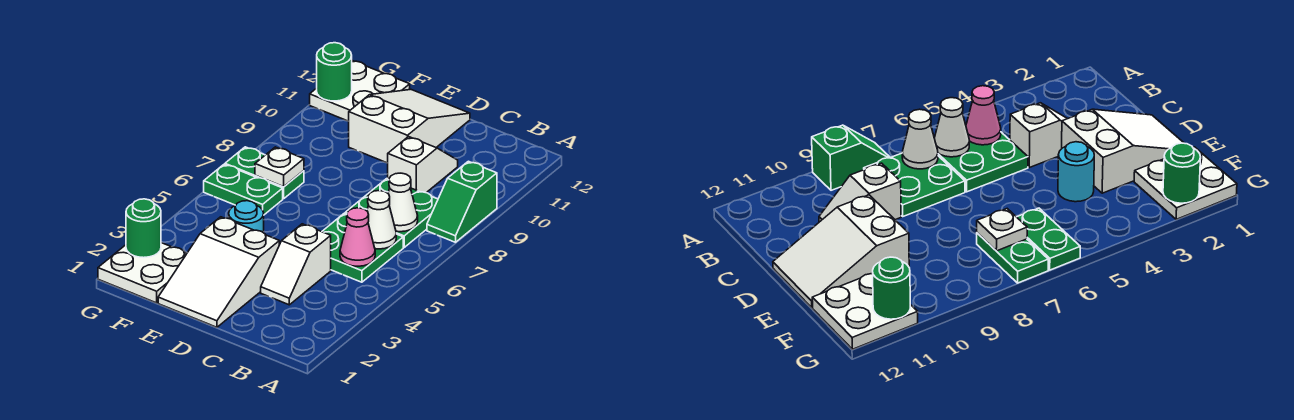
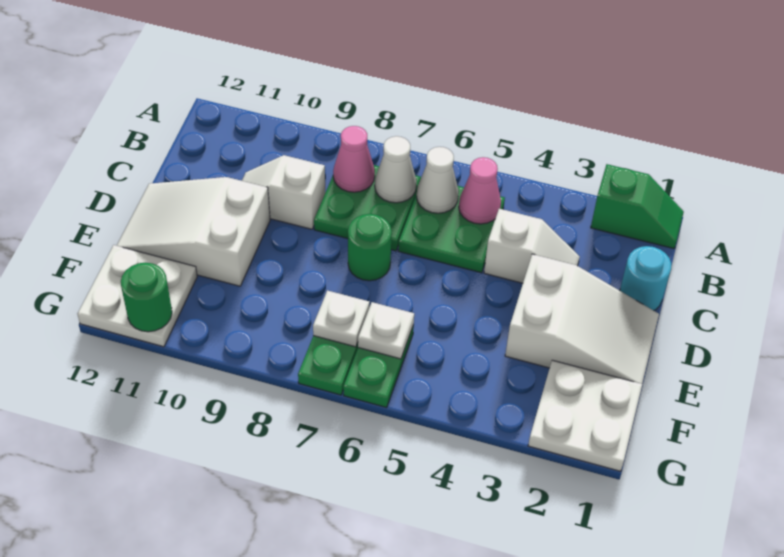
green 1x2 slope [427,161,497,242] -> green 1x2 slope moved to [591,164,684,249]
none -> pink 1x1 cone [333,126,375,192]
cyan 1x1 round brick [229,201,264,233] -> cyan 1x1 round brick moved to [620,246,671,311]
none -> white 1x1 plate [358,302,414,359]
green 1x1 round brick [126,199,161,258] -> green 1x1 round brick moved to [348,214,392,281]

